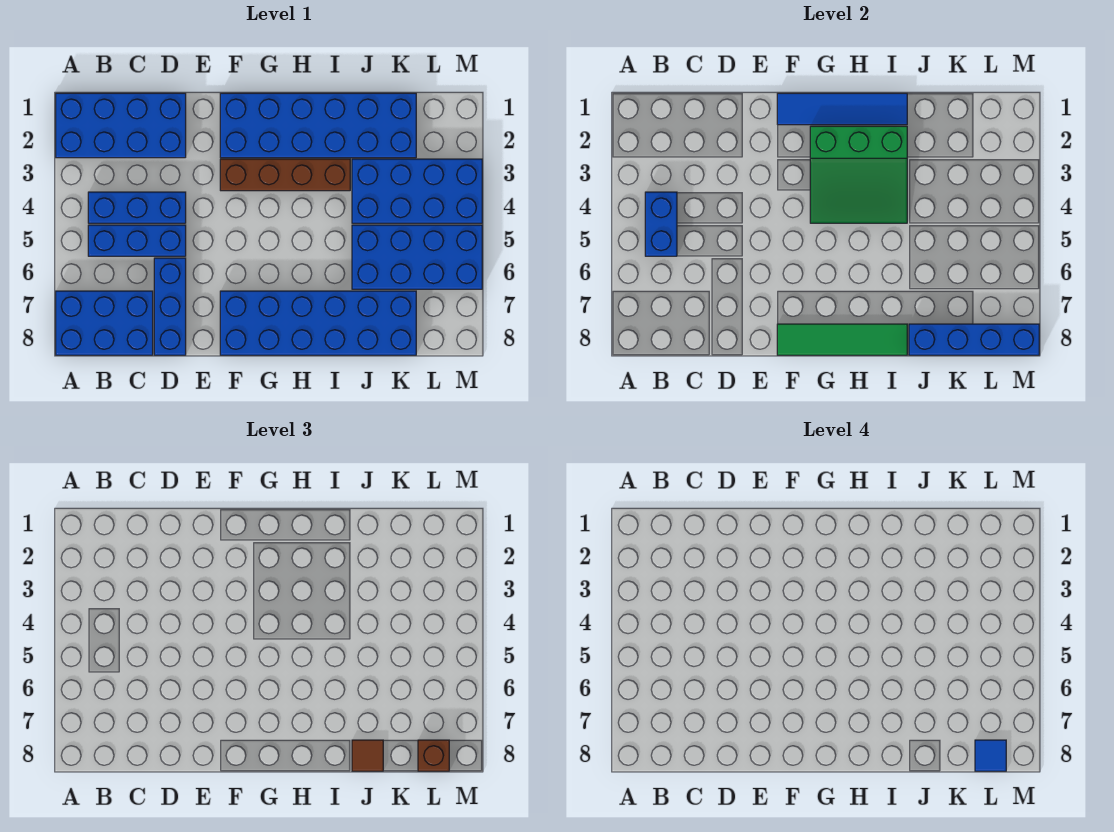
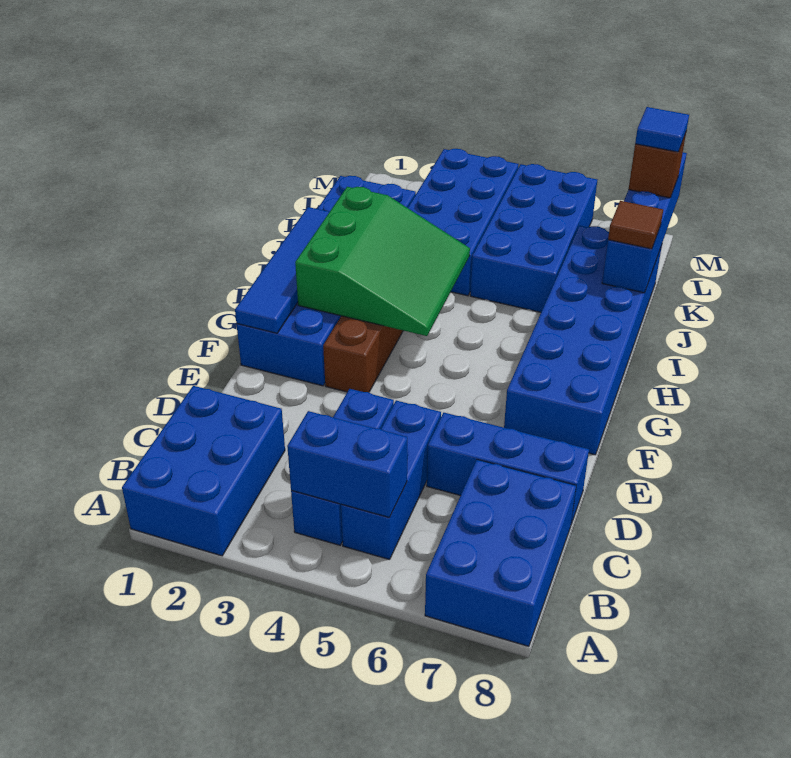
blue 2x4 brick [56,93,186,158] -> blue 2x3 brick [122,386,285,556]
green 1x4 tile [777,324,907,355] -> none

